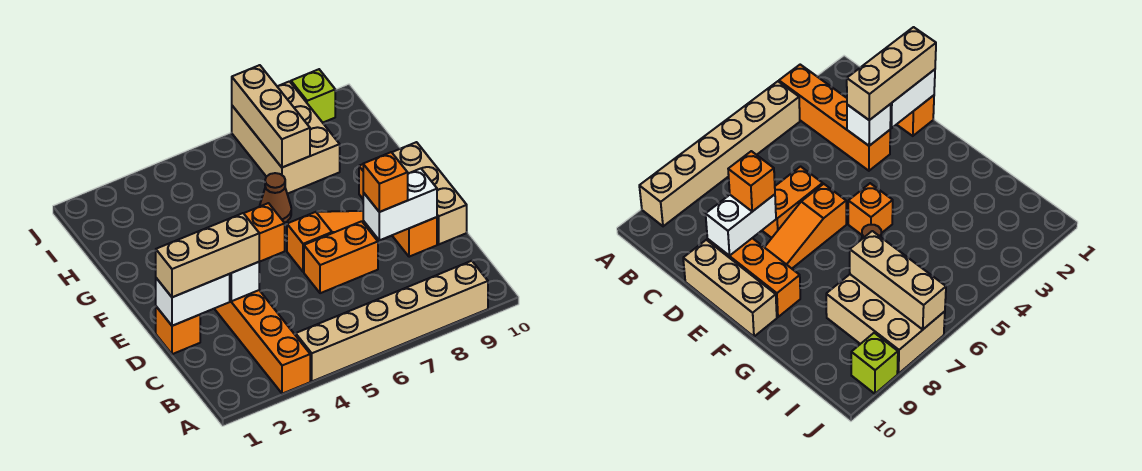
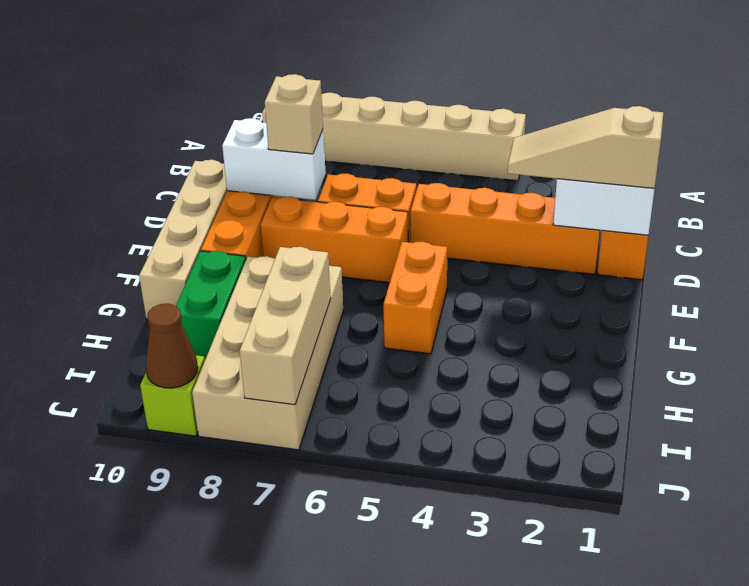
orange 1x4 brick [215,290,310,394] -> orange 1x4 brick turned to [411,183,600,274]
tan 1x3 brick [156,213,259,297] -> tan 1x3 slope [508,106,663,188]
white 1x1 brick [230,262,259,301] -> none
orange 1x1 brick [363,152,408,212] -> tan 1x1 brick [265,74,323,154]
tan 1x3 brick [392,142,467,244] -> tan 1x4 brick [139,160,227,319]
orange 1x3 slope [287,211,379,272] -> orange 1x3 brick [261,197,408,282]
orange 1x1 brick [244,203,285,262] -> orange 1x2 brick [384,241,448,354]
brown 1x1 cone [260,173,291,223] -> brown 1x1 cone moved to [146,304,198,388]
none -> green 1x2 brick [176,251,246,359]
tan 2x3 brick [232,81,340,194] -> tan 2x4 brick [192,256,343,450]

